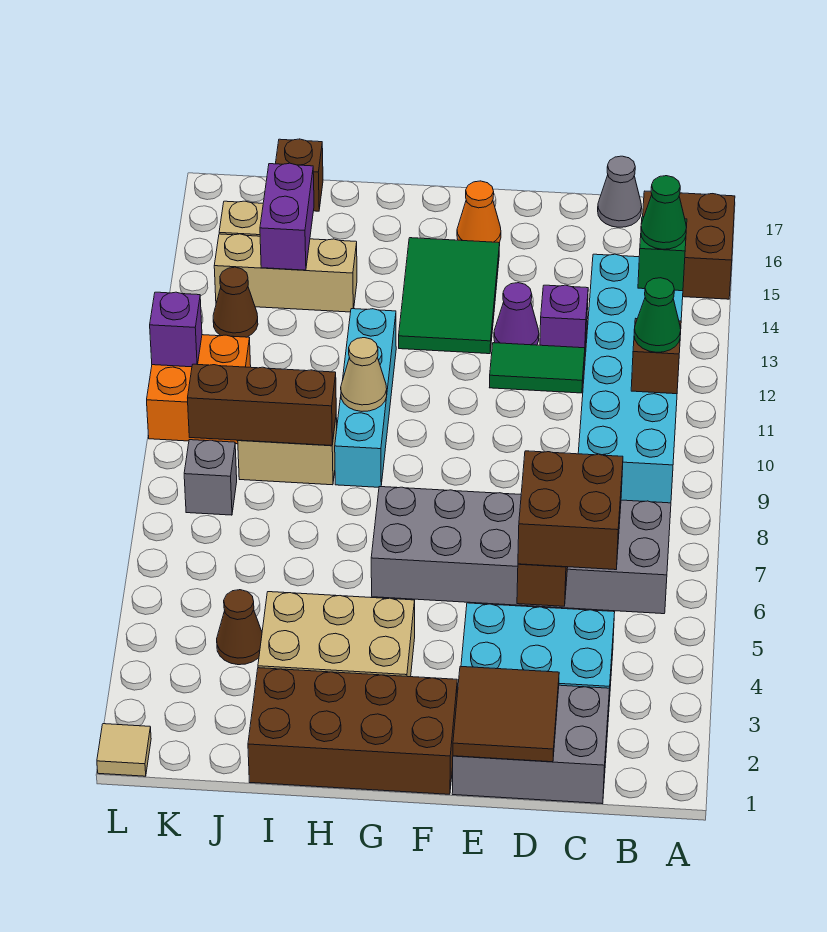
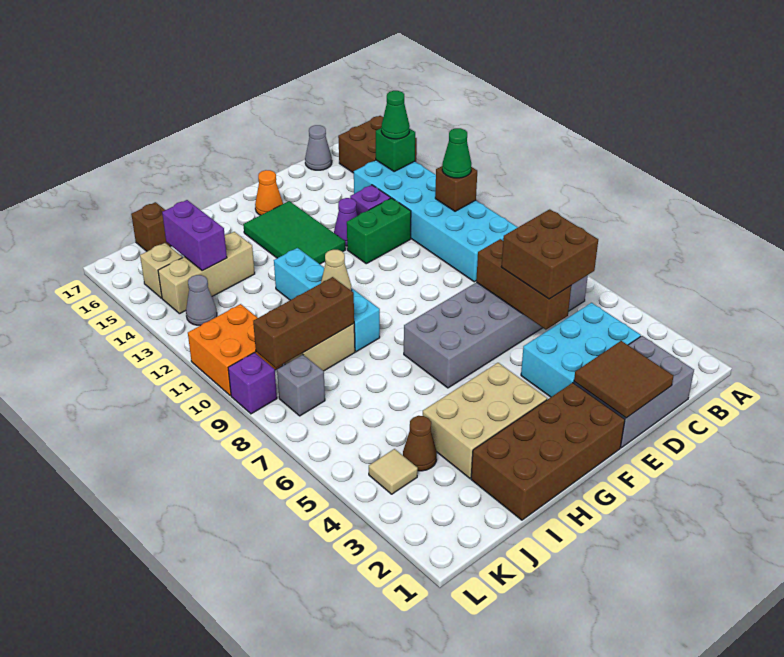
green 1x2 tile [489,343,585,393] -> green 1x2 brick [347,198,411,264]
brown 1x1 cone [213,267,258,337] -> grey 1x1 cone [186,275,217,326]
tan 1x1 tile [97,724,151,776] -> tan 1x1 tile moved to [369,449,418,494]
purple 1x1 brick [150,292,202,367] -> purple 1x1 brick moved to [228,353,277,414]

